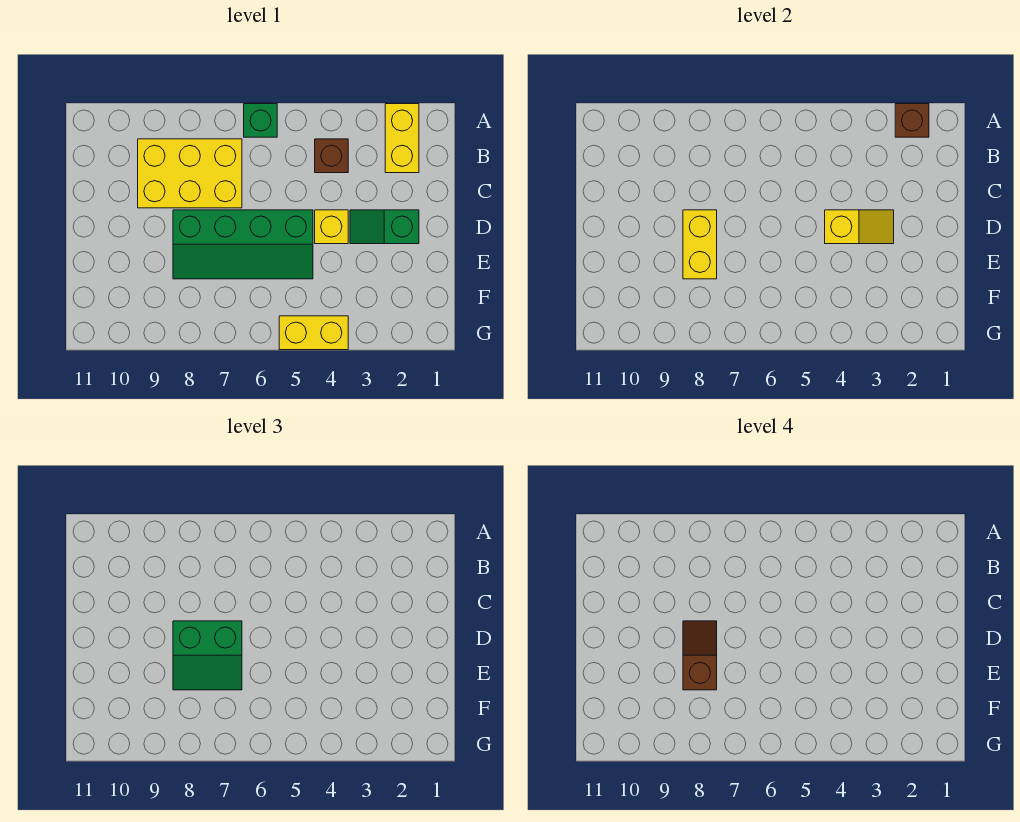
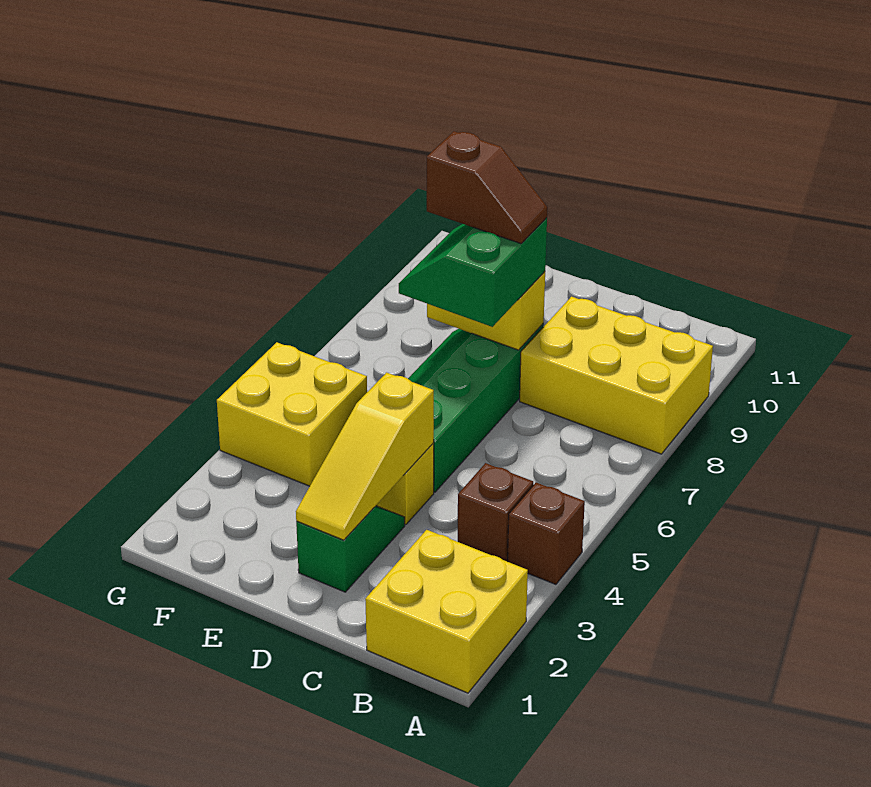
yellow 1x2 brick [385,104,419,173] -> yellow 2x2 brick [365,530,528,693]
brown 1x1 brick [895,104,929,137] -> brown 1x1 brick moved to [508,482,585,584]
green 1x1 brick [244,104,277,137] -> none
yellow 2x3 brick [138,139,242,208] -> yellow 2x3 brick turned to [520,297,713,454]
yellow 1x2 slope [825,210,894,244] -> yellow 1x3 slope [296,372,434,540]
yellow 1x2 brick [279,316,348,350] -> yellow 2x2 brick [217,342,367,486]

